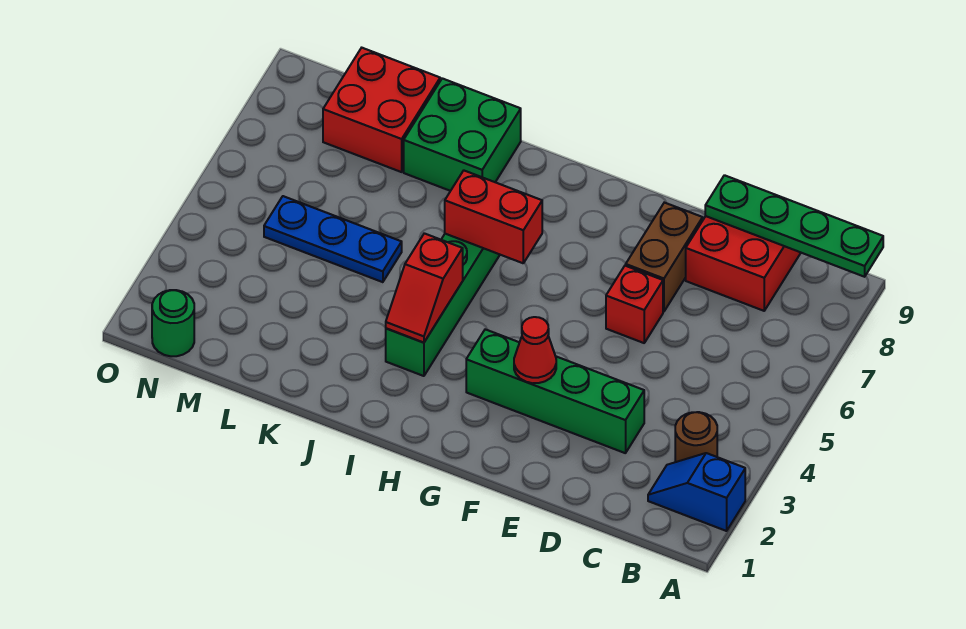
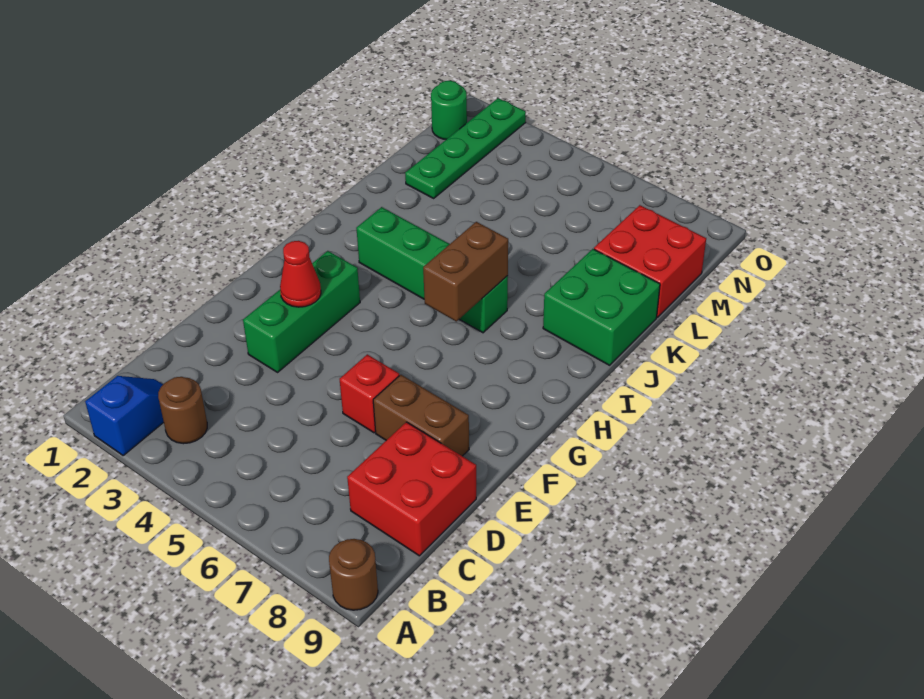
none -> brown 1x1 round brick [329,539,378,610]
green 1x4 plate [705,175,883,277] -> green 1x4 plate moved to [405,98,526,198]
green 1x4 brick [466,329,644,453] -> green 1x3 brick [243,251,360,372]
red 1x2 brick [445,171,542,263] -> brown 1x2 brick [423,222,508,321]
red 1x2 slope [386,233,463,343] -> none
blue 1x3 plate [264,196,402,282] -> none

